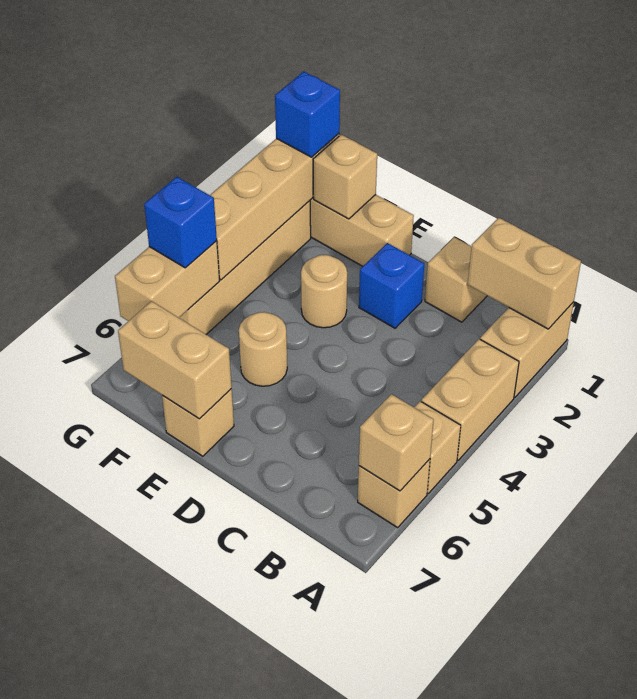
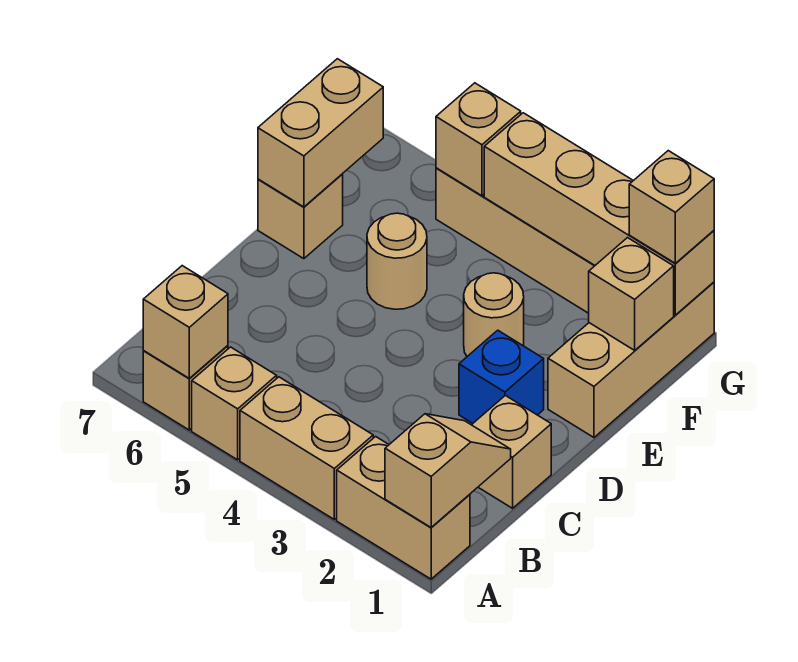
tan 1x2 brick [468,218,581,329] -> tan 1x2 slope [385,414,511,527]
blue 1x1 brick [275,71,340,157] -> tan 1x1 brick [629,151,714,263]
tan 1x2 brick [115,241,220,321] -> tan 1x1 brick [436,83,521,196]
blue 1x1 brick [144,177,217,268] -> none

